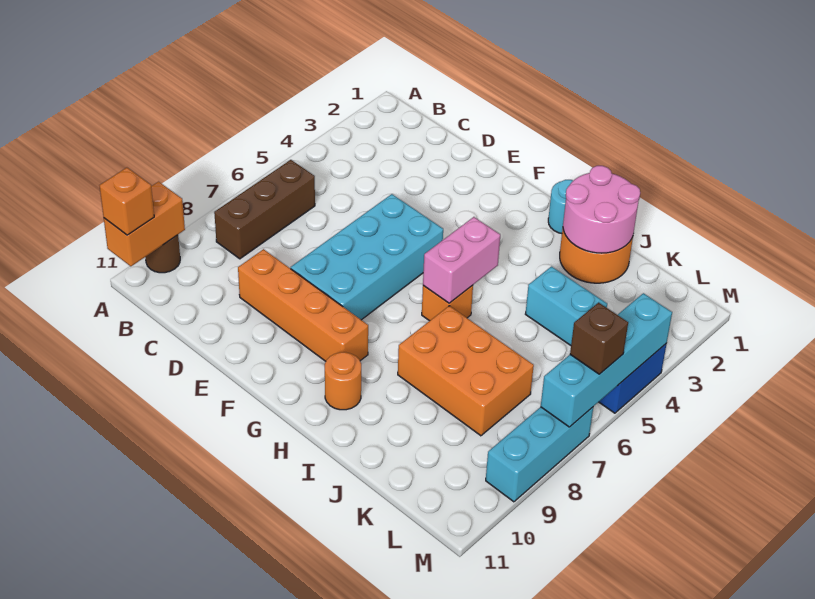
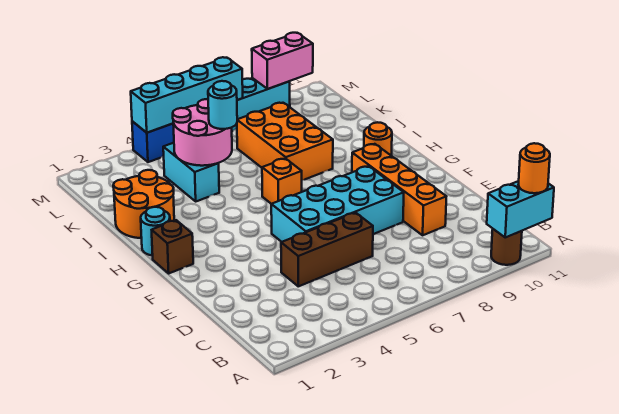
orange 1x2 brick [104,182,185,266] -> cyan 1x2 brick [487,181,554,237]
orange 1x1 brick [99,168,154,235] -> orange 1x1 round brick [518,143,550,193]
brown 1x3 brick [214,160,315,259] -> brown 1x3 brick moved to [281,213,373,286]
pink 1x2 brick [423,217,500,303] -> pink 1x2 brick moved to [252,33,313,89]
pink 2x2 round brick [563,166,640,253] -> pink 2x2 round brick moved to [173,99,232,166]
none -> cyan 1x1 round brick [208,81,237,129]
brown 1x1 brick [570,303,628,374] -> brown 1x1 brick moved to [152,220,193,273]

